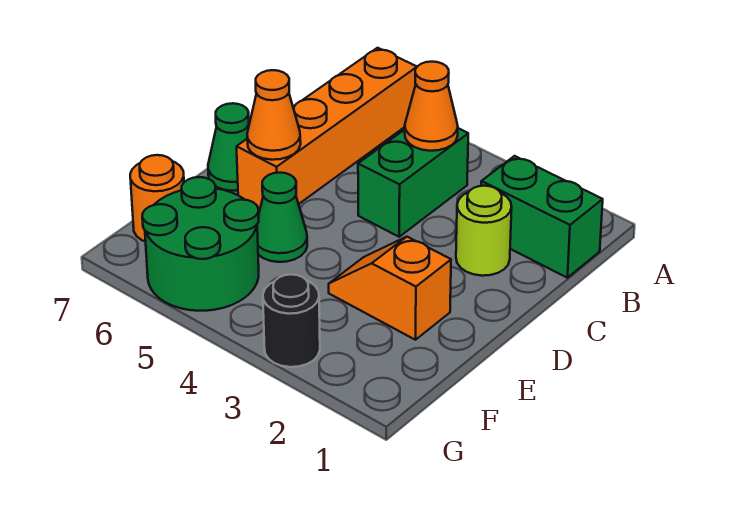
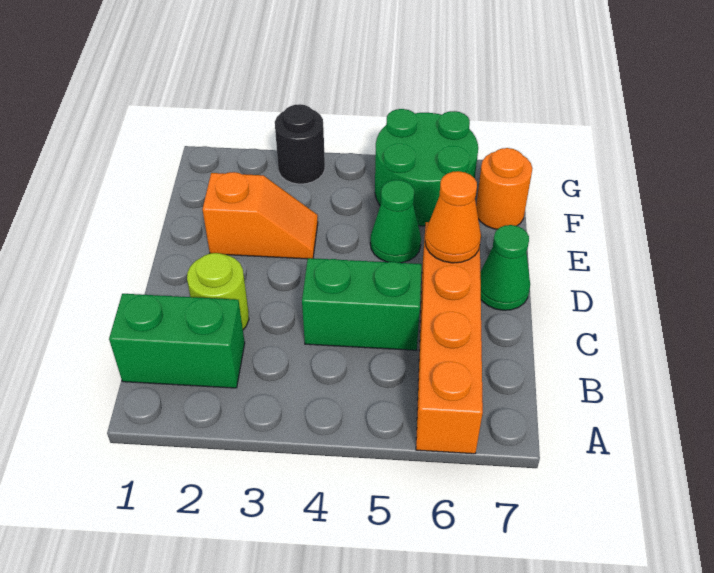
green 1x2 brick [358,128,468,237] -> green 1x2 brick turned to [302,258,422,350]
orange 1x1 cone [405,62,458,151] -> none

